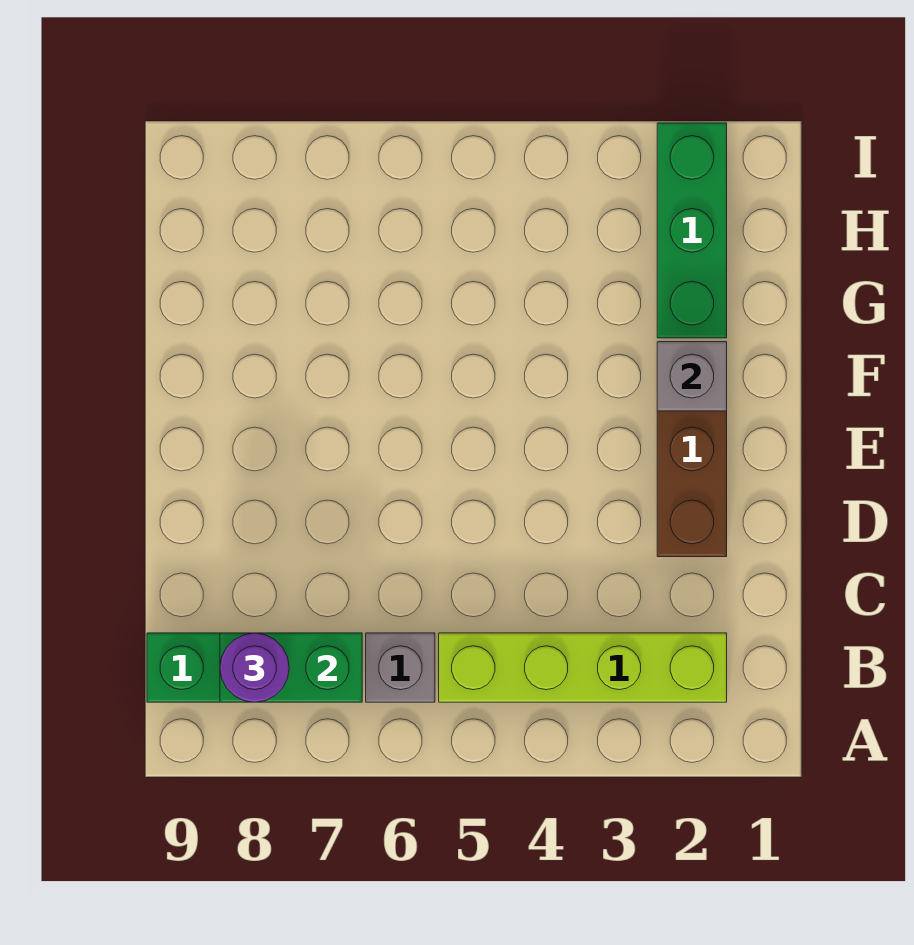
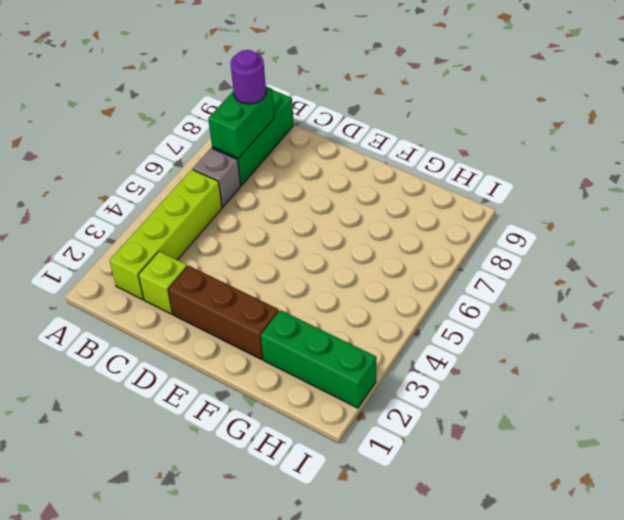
none -> lime 1x1 brick [139,251,187,314]
grey 1x1 brick [657,342,727,411] -> none

